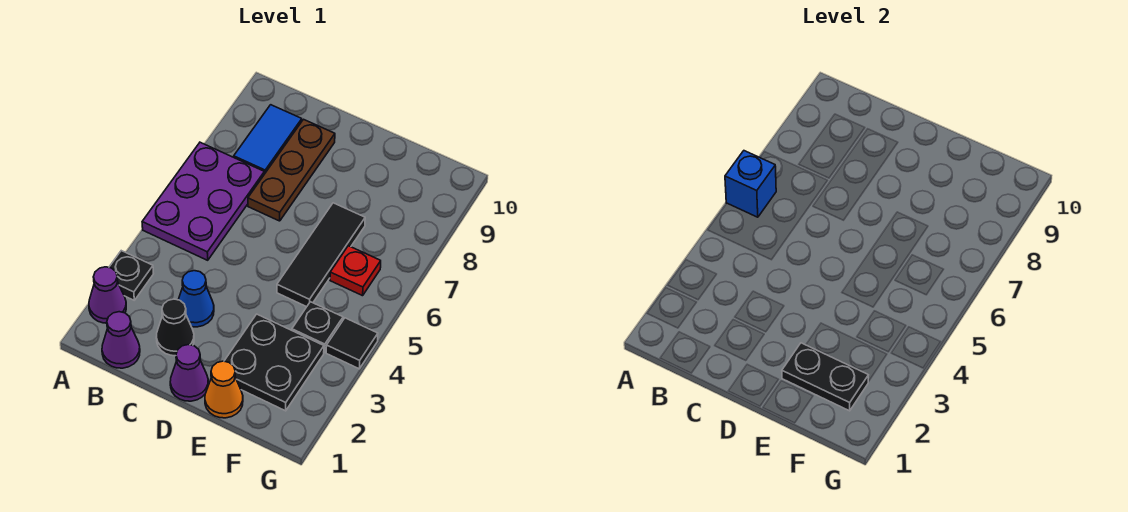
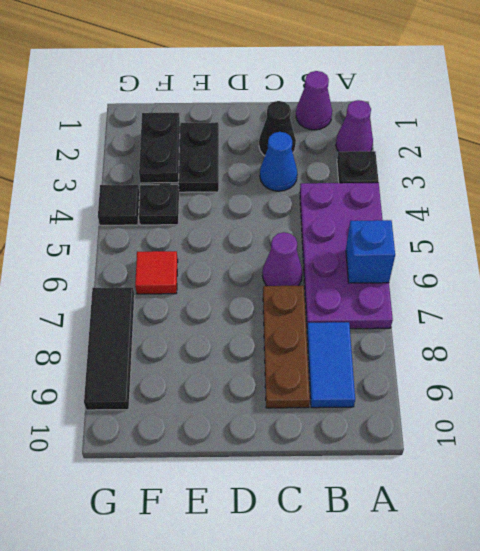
purple 2x3 plate [142,142,264,260] -> purple 2x4 plate [300,183,393,329]
purple 1x1 cone [170,345,208,401] -> purple 1x1 cone moved to [262,232,302,286]
orange 1x1 cone [205,361,243,418] -> none
black 1x2 plate [782,343,868,411] -> black 1x2 plate turned to [139,113,180,183]
black 1x3 tile [277,203,365,307] -> black 1x3 tile moved to [84,287,135,410]
red 1x1 plate [330,246,381,296] -> red 1x1 tile [135,251,178,294]

